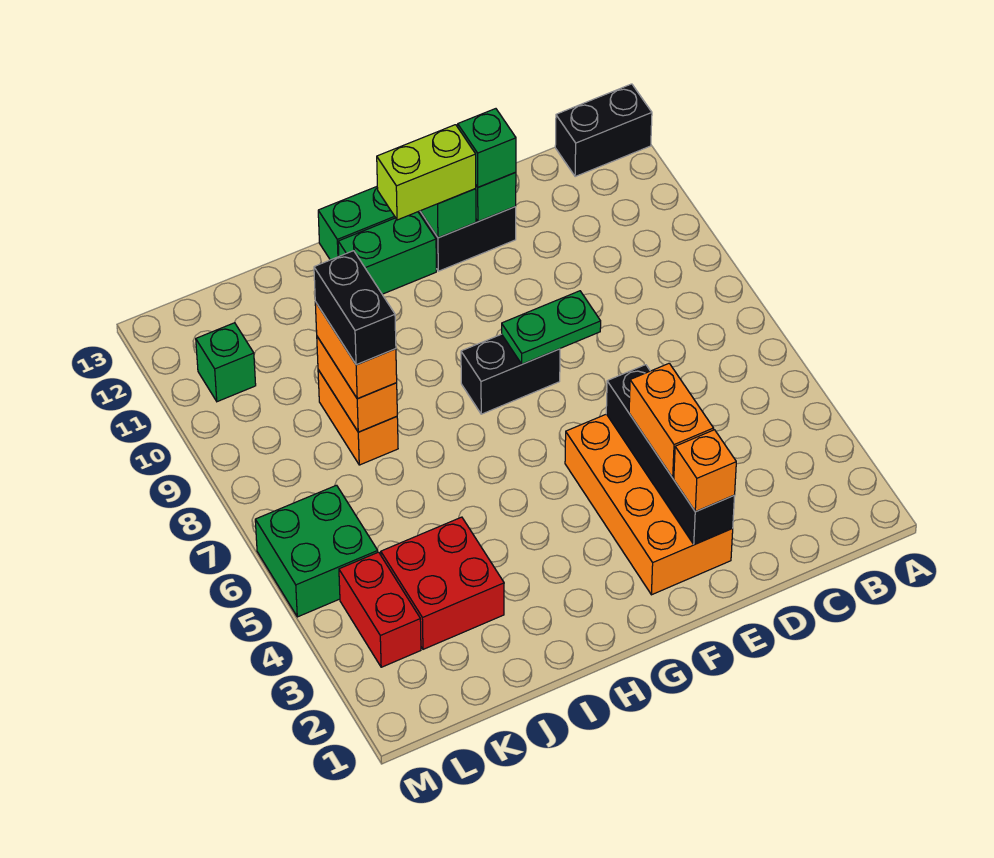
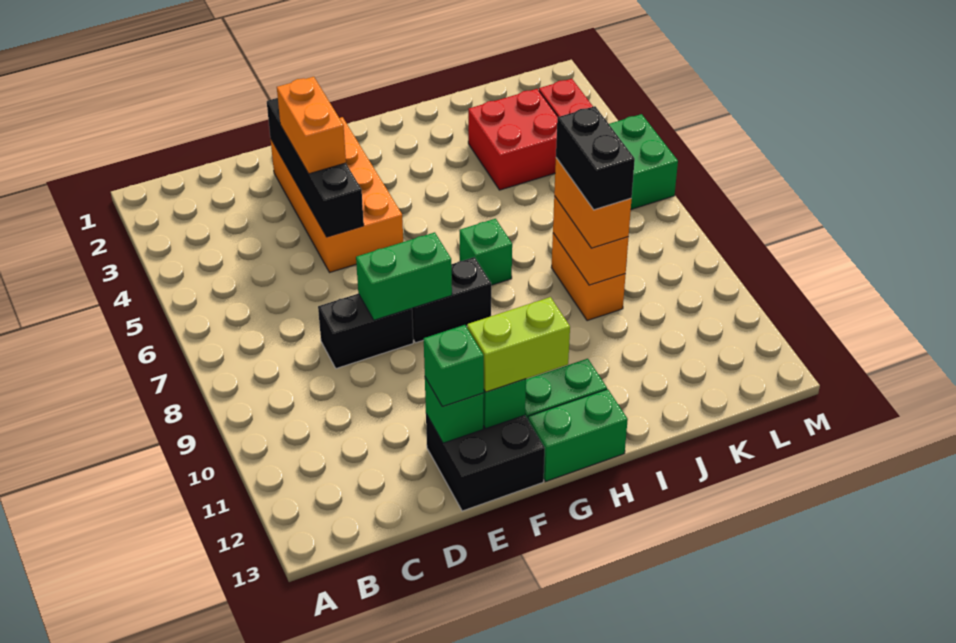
black 1x2 brick [555,84,652,177] -> black 1x2 brick moved to [318,294,413,369]
orange 1x1 brick [674,430,736,512] -> none
green 1x2 plate [502,291,601,364] -> green 1x2 brick [356,232,452,320]
green 1x1 brick [196,323,256,402] -> green 1x1 brick moved to [459,219,512,285]

